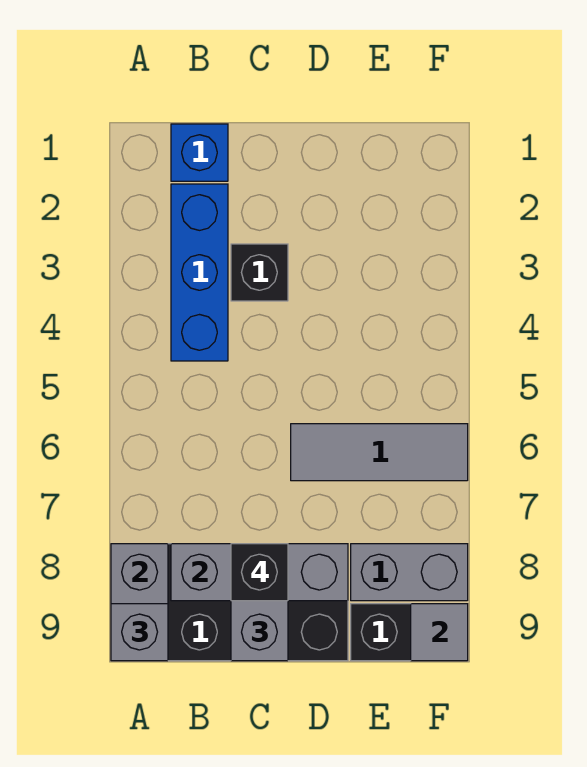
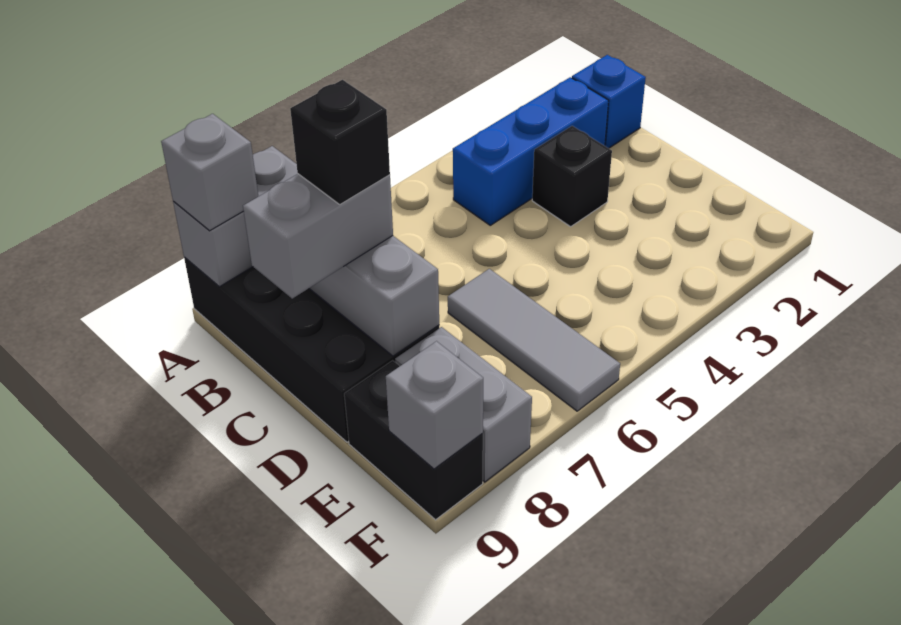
grey 1x1 tile [411,604,468,661] -> grey 1x1 brick [386,341,483,469]

